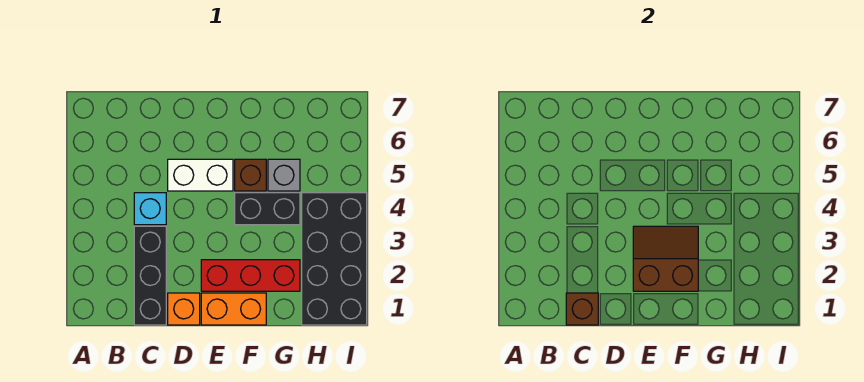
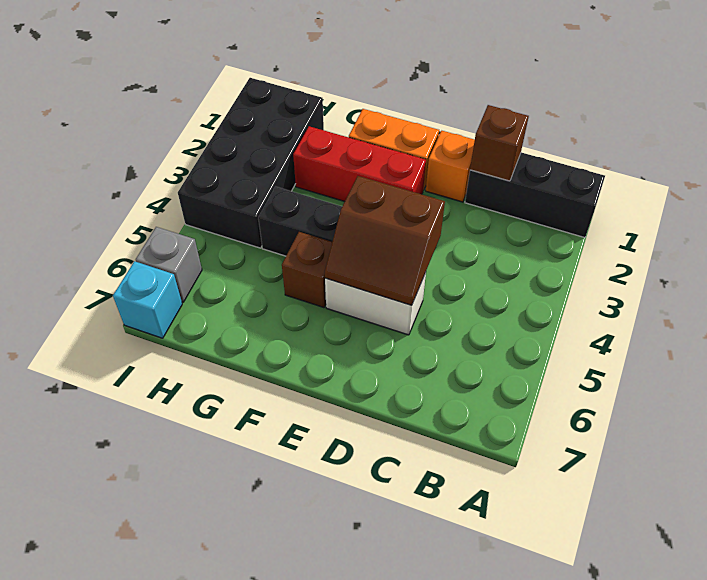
black 1x3 brick [134,226,166,325] -> black 1x3 brick turned to [465,152,605,238]
cyan 1x1 brick [134,193,166,225] -> cyan 1x1 brick moved to [113,261,182,338]
brown 2x2 slope [633,226,698,291] -> brown 2x2 slope moved to [325,176,445,305]
grey 1x1 brick [268,159,300,191] -> grey 1x1 brick moved to [136,227,202,302]

